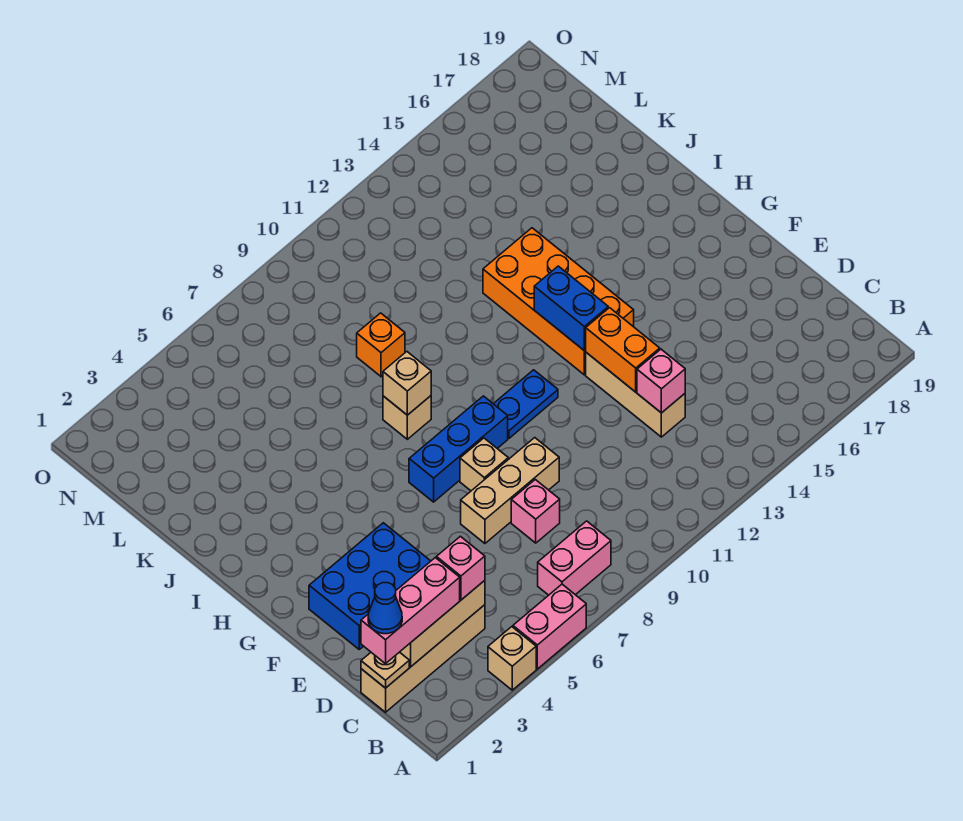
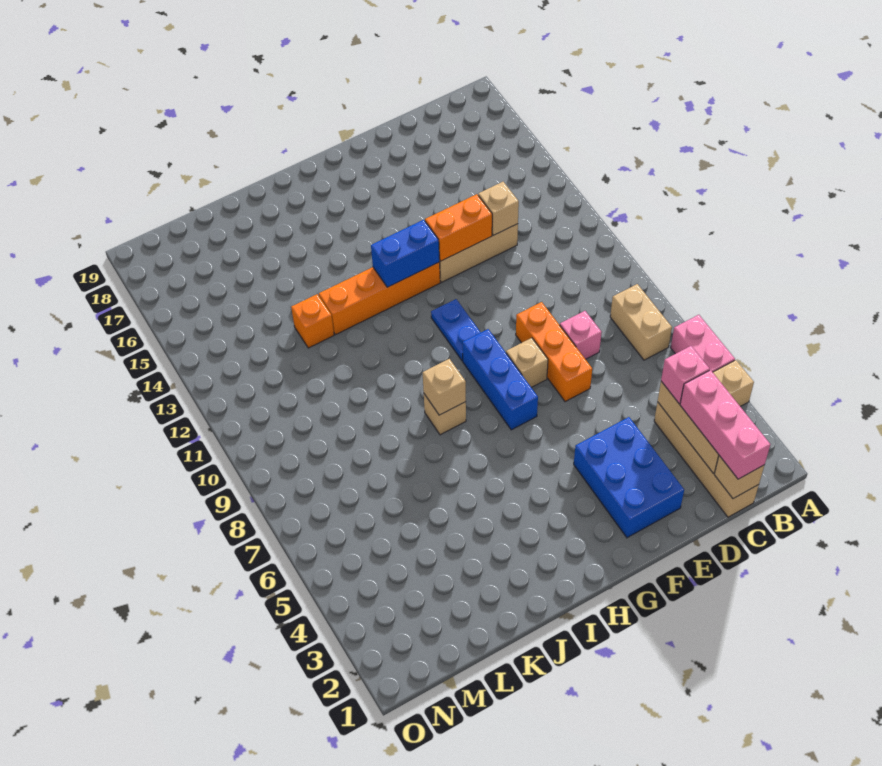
pink 1x2 brick [538,521,611,595] -> tan 1x2 brick [610,284,672,360]
tan 1x1 plate [361,652,409,688] -> tan 1x1 brick [714,456,764,499]
blue 1x1 cone [368,583,402,634] -> none
pink 1x1 brick [637,349,685,413] -> tan 1x1 brick [478,182,519,235]
tan 1x3 brick [461,438,559,543] -> orange 1x3 brick [516,302,592,402]
orange 2x4 brick [483,228,634,375] -> orange 1x4 brick [319,262,440,335]
orange 1x1 brick [357,313,405,377] -> orange 1x1 brick moved to [291,294,334,348]

